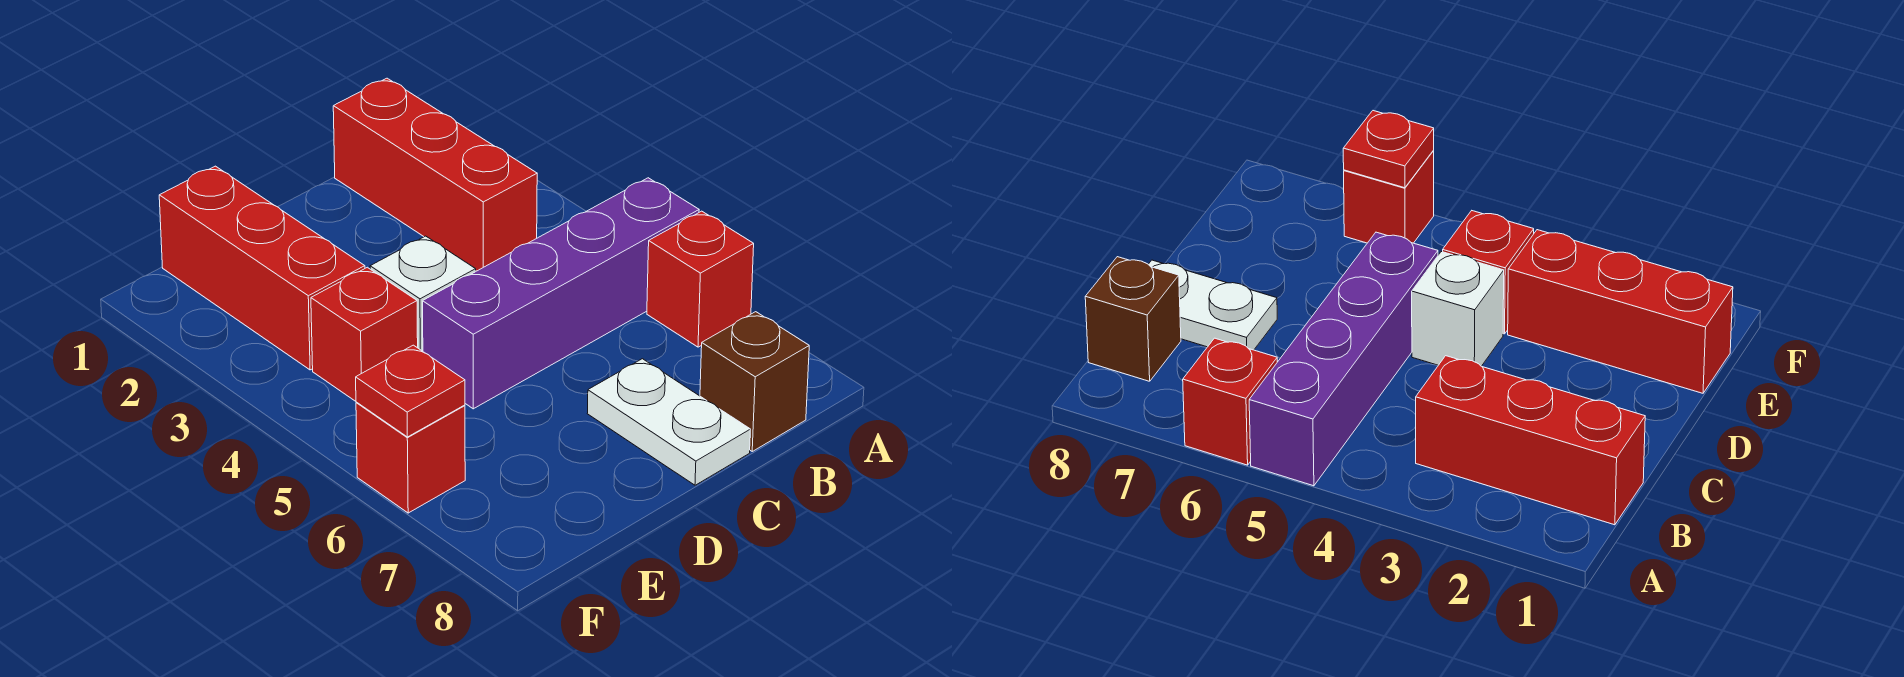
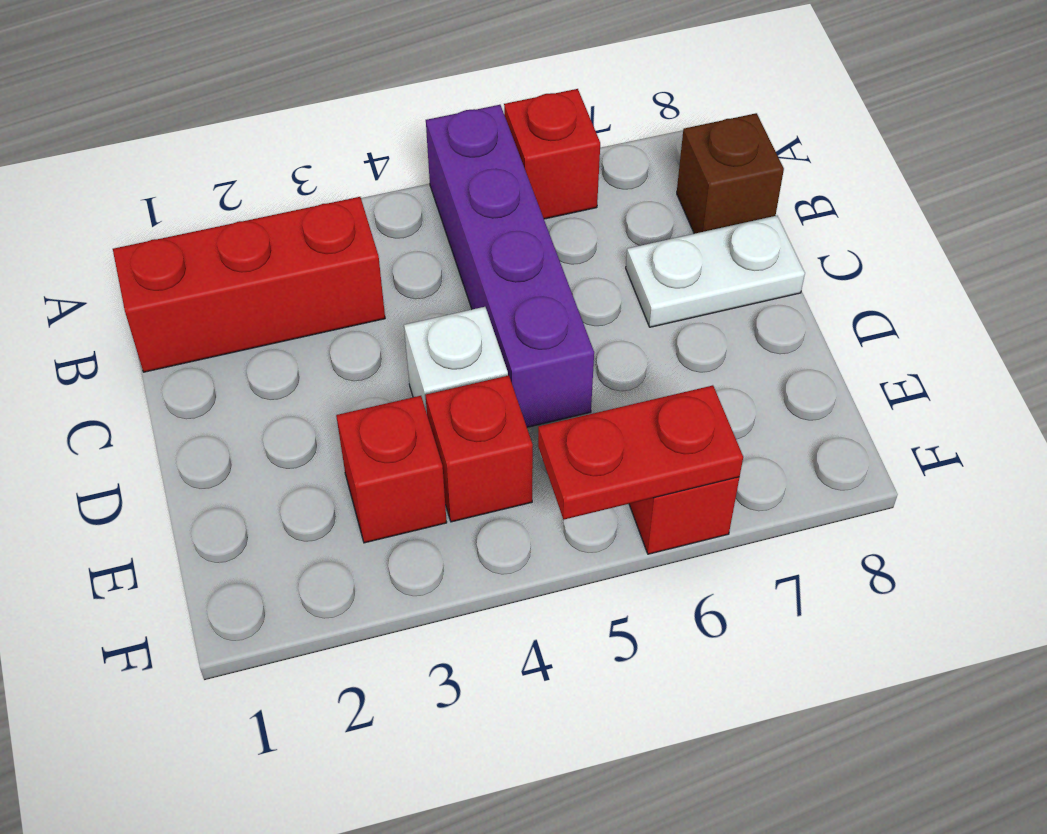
red 1x3 brick [159,166,365,370] -> red 1x1 brick [336,396,447,543]
red 1x1 plate [356,345,465,437] -> red 1x2 plate [538,385,743,519]

